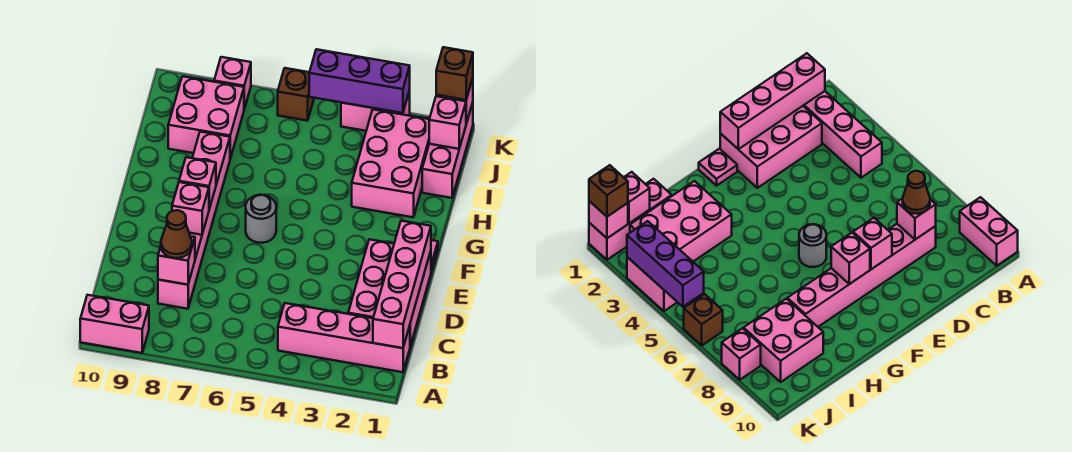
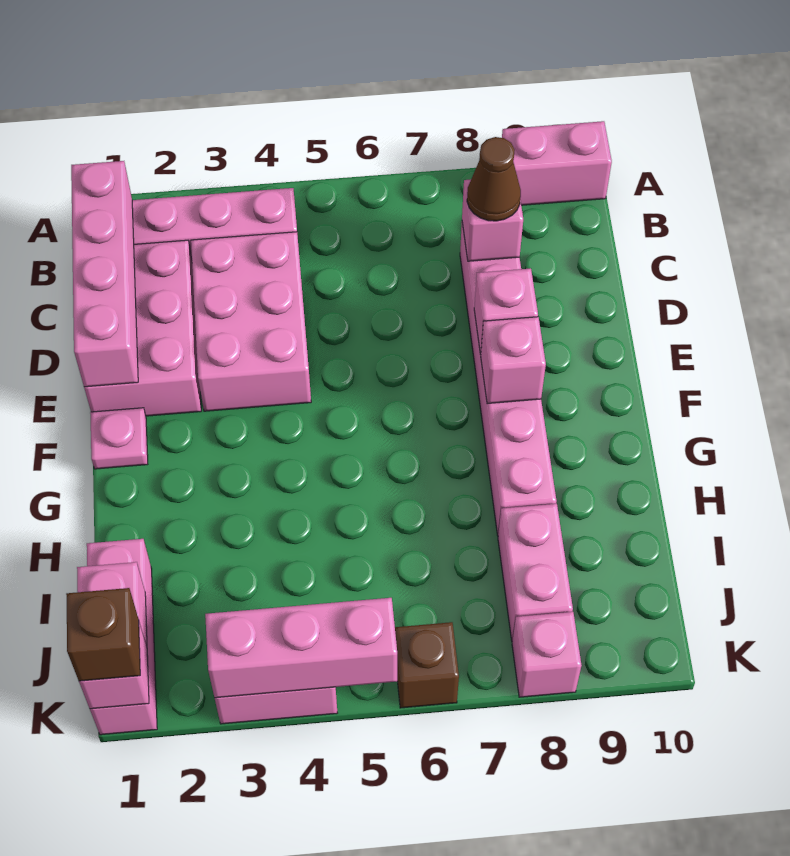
grey 1x1 round brick [246,195,276,243] -> none
pink 2x3 brick [352,110,429,217] -> pink 2x3 brick moved to [191,232,311,411]
pink 2x2 brick [168,76,244,159] -> pink 1x2 brick [498,504,573,642]
purple 1x3 brick [309,49,410,113] -> pink 1x3 brick [205,598,397,698]

